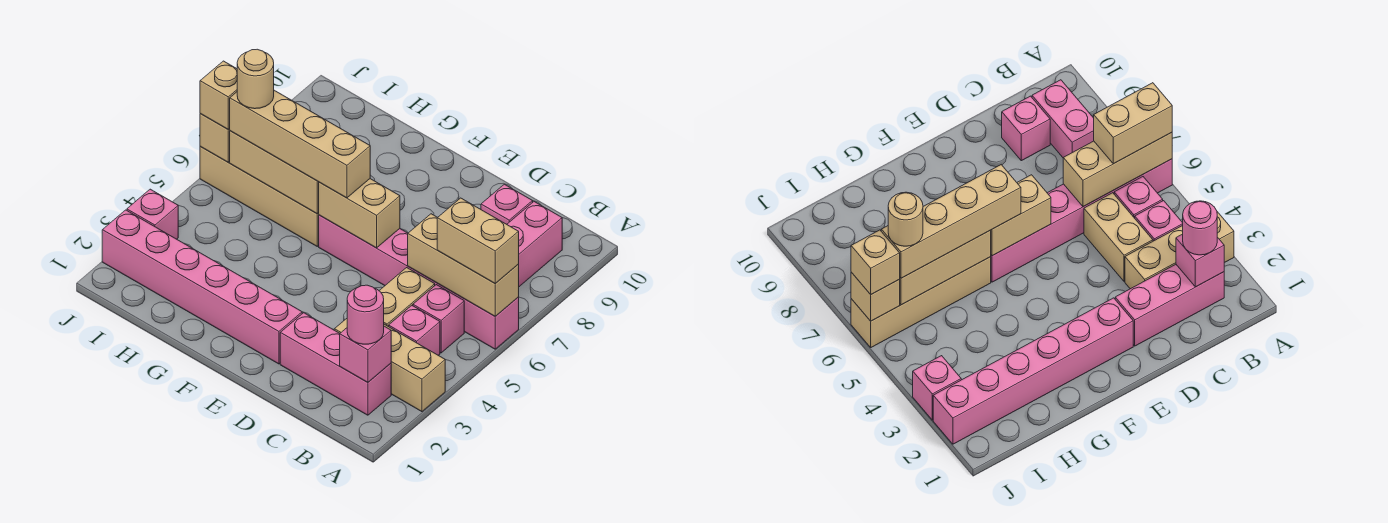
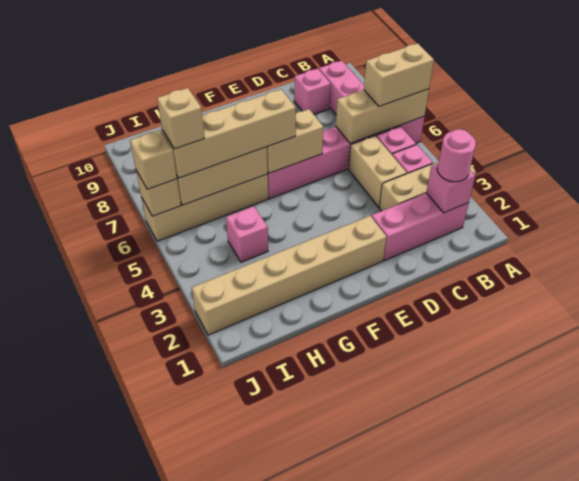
pink 1x6 brick [102,210,302,364] -> tan 1x6 brick [192,216,387,335]
tan 1x1 round brick [237,49,274,109] -> tan 1x1 brick [157,88,205,149]
pink 1x1 brick [127,189,178,239] -> pink 1x1 brick moved to [226,206,268,262]

